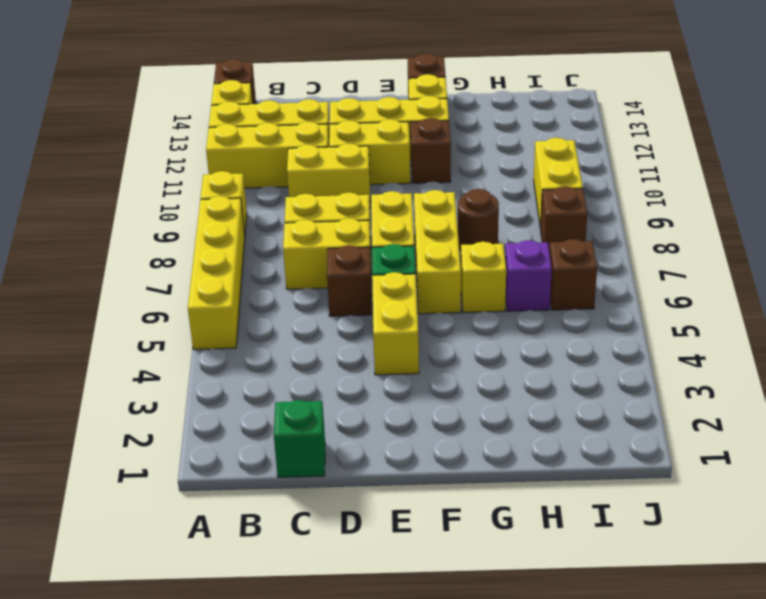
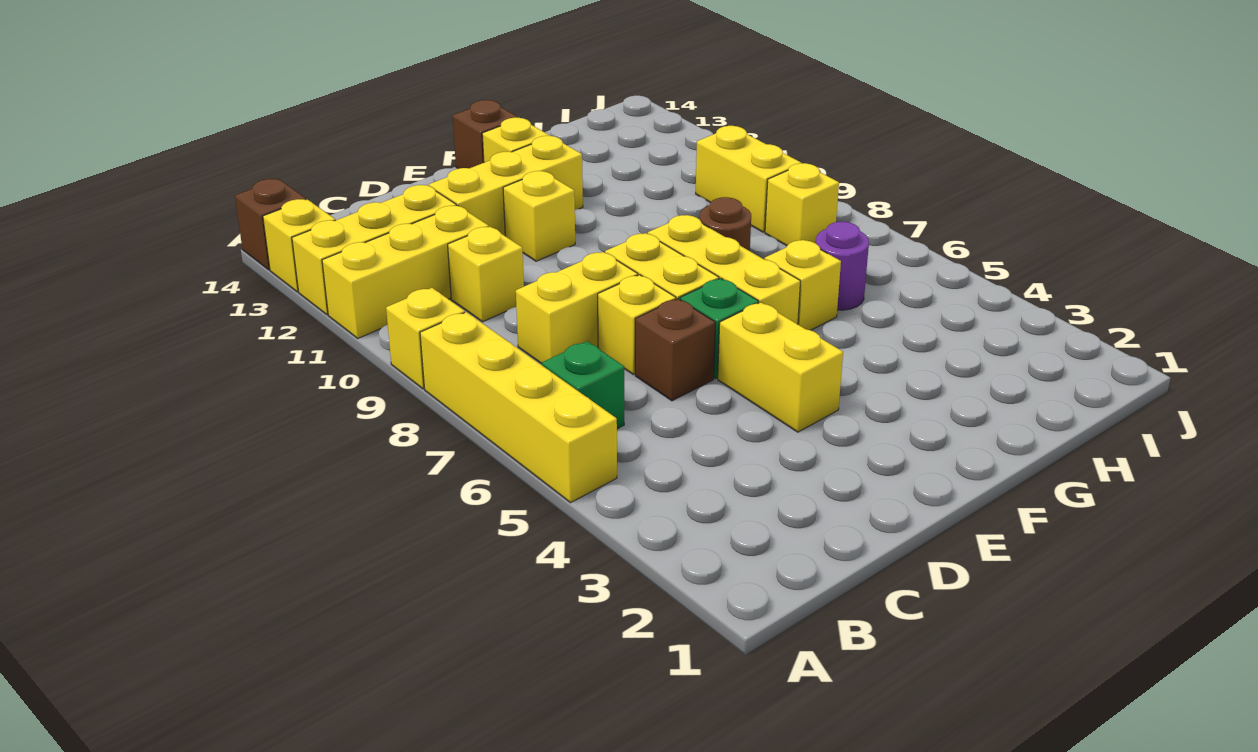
green 1x1 brick [274,400,325,477] -> green 1x1 brick moved to [542,341,624,429]
yellow 1x2 brick [283,218,371,289] -> yellow 1x1 brick [598,275,676,375]
yellow 1x2 brick [287,144,370,204] -> yellow 1x1 brick [448,227,524,322]
yellow 1x2 brick [329,119,410,185] -> yellow 1x1 brick [503,171,575,261]
brown 1x1 brick [411,118,451,183] -> none
purple 1x1 brick [505,240,552,311] -> purple 1x1 round brick [816,222,869,310]
brown 1x1 brick [550,239,597,310] -> none
brown 1x1 brick [541,186,587,253] -> yellow 1x1 brick [765,163,839,246]

